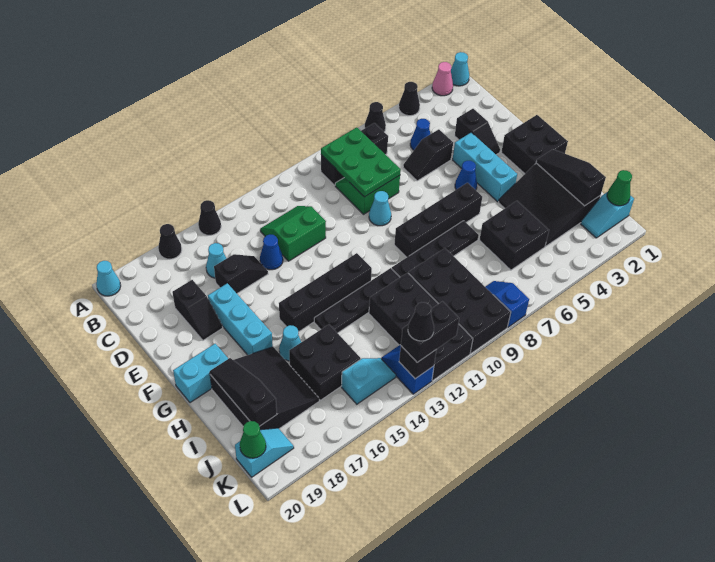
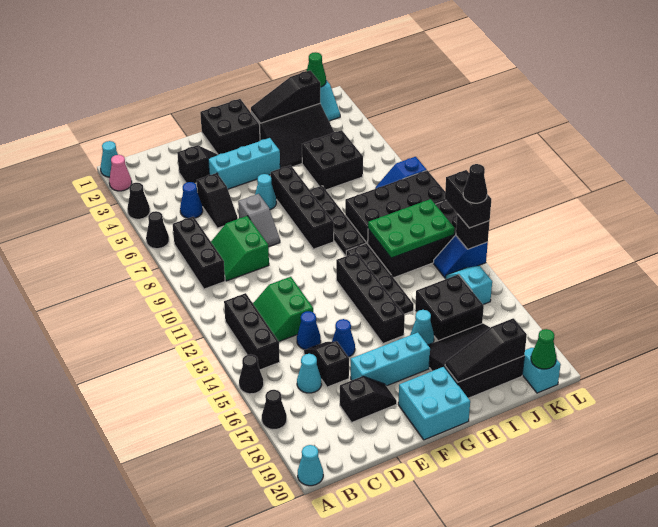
green 2x3 plate [321,127,401,197] -> green 2x3 plate moved to [368,199,455,258]
none -> black 1x3 brick [224,293,280,370]
none -> grey 1x2 slope [238,194,280,247]
cyan 1x1 cone [369,191,391,226] -> cyan 1x1 cone moved to [255,174,276,210]
blue 1x1 cone [455,161,477,190] -> blue 1x1 cone moved to [332,319,355,357]
cyan 1x2 brick [173,344,228,403] -> cyan 2x2 brick [398,367,470,440]

